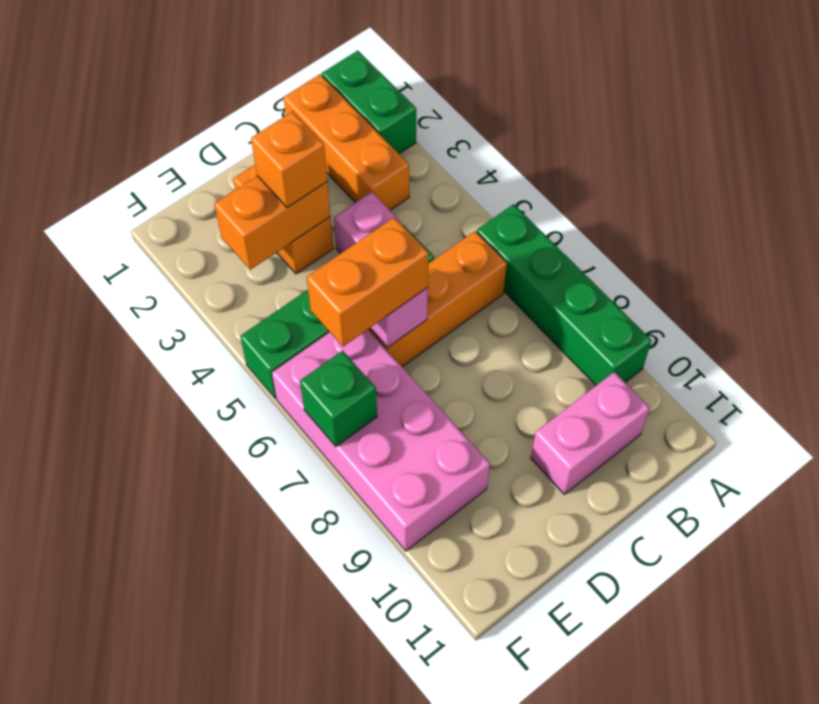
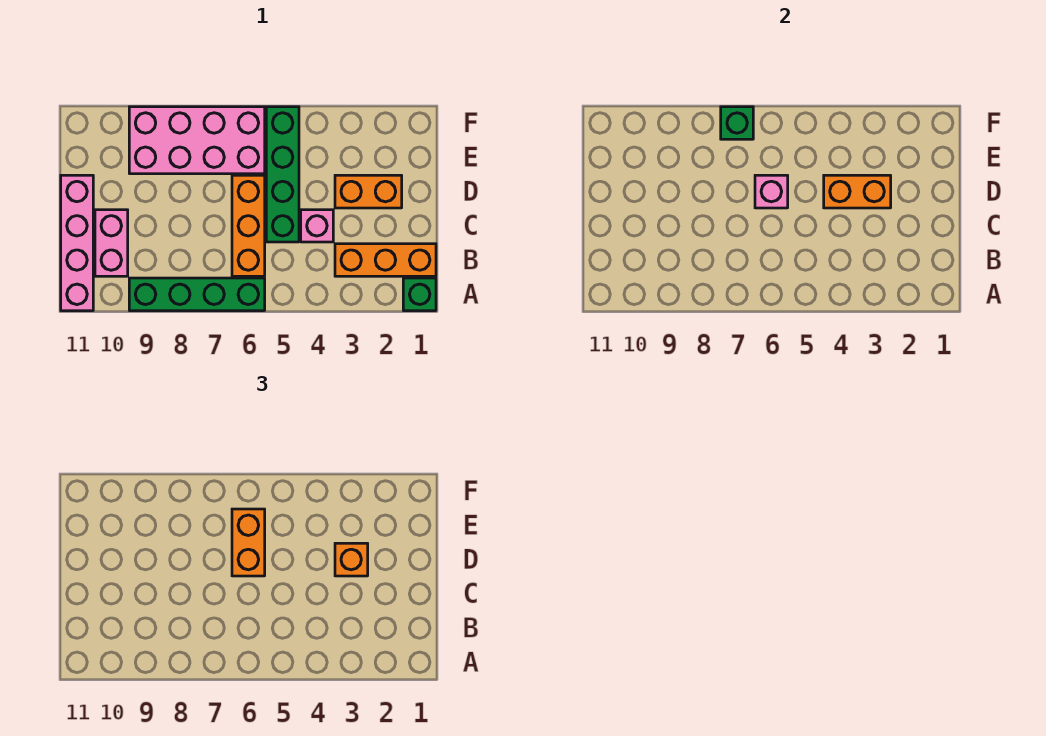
green 1x2 brick [322,51,416,154] -> green 1x1 brick [403,278,436,311]
none -> pink 1x4 brick [61,175,93,311]
orange 1x2 brick [214,176,330,270] -> orange 1x2 brick turned to [824,175,891,208]

